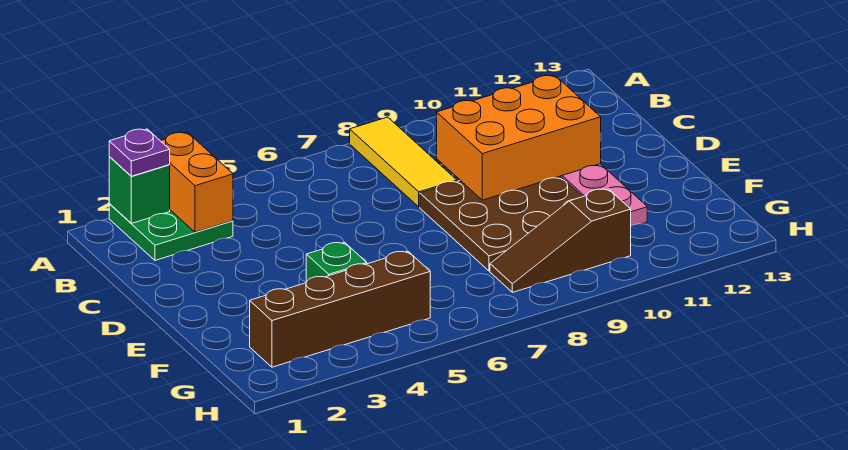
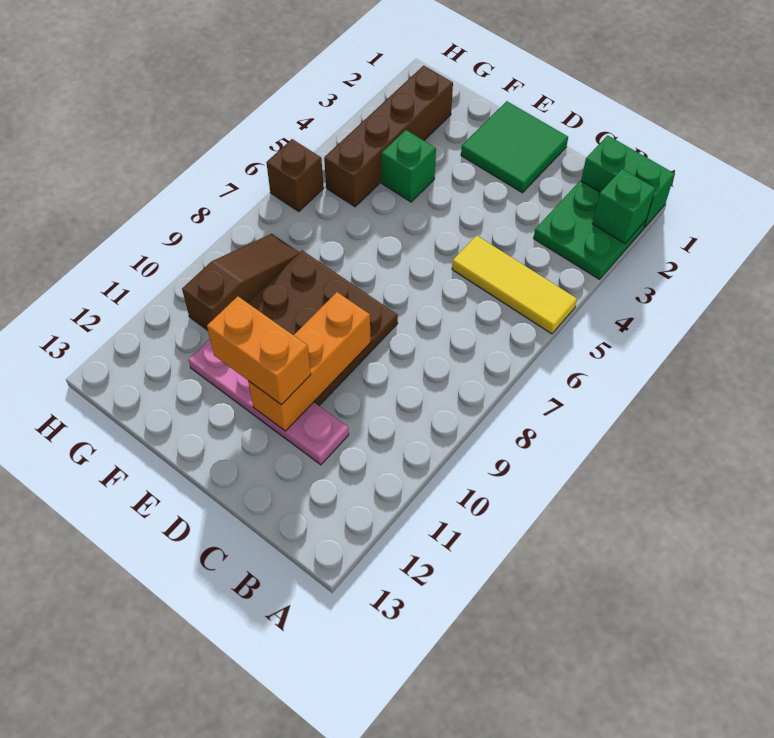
none -> green 1x2 brick [581,135,675,228]
purple 1x1 plate [109,129,170,176] -> none
orange 1x2 brick [161,132,233,232] -> orange 1x2 brick moved to [207,296,311,405]
yellow 1x3 tile [350,117,457,207] -> yellow 1x3 tile moved to [452,236,577,334]
orange 2x3 brick [437,75,601,200] -> orange 1x3 brick [248,292,371,431]
none -> green 2x2 tile [461,101,568,193]
none -> brown 1x1 brick [266,139,324,212]

